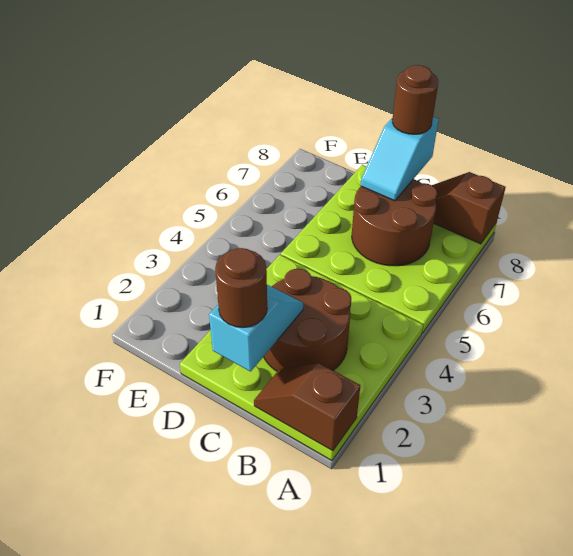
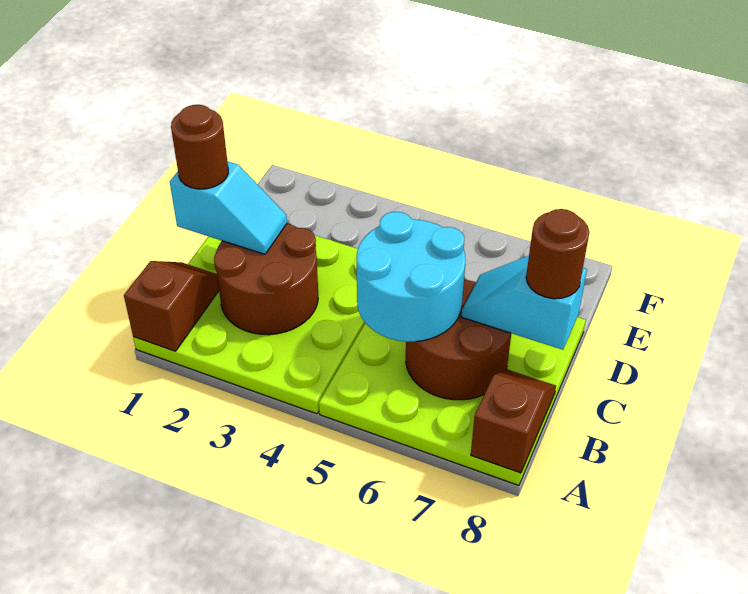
none -> cyan 2x2 round brick [357,212,466,342]

